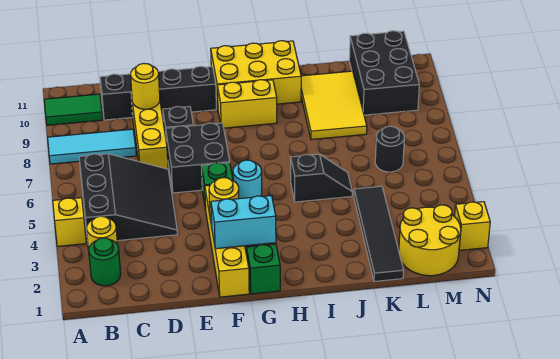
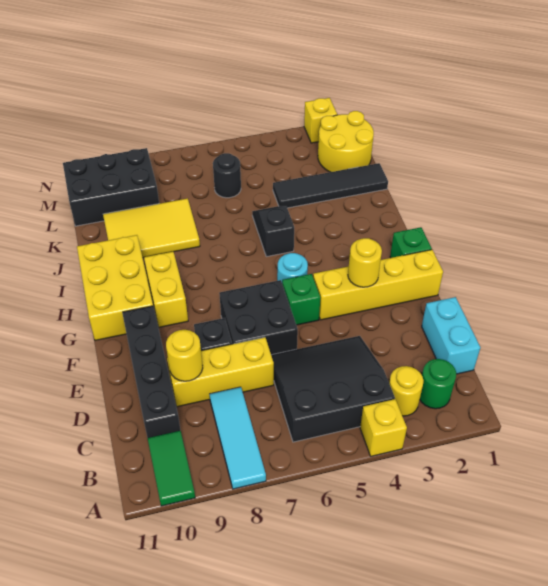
cyan 1x2 brick [211,196,276,249] -> cyan 1x2 brick moved to [422,297,480,374]

